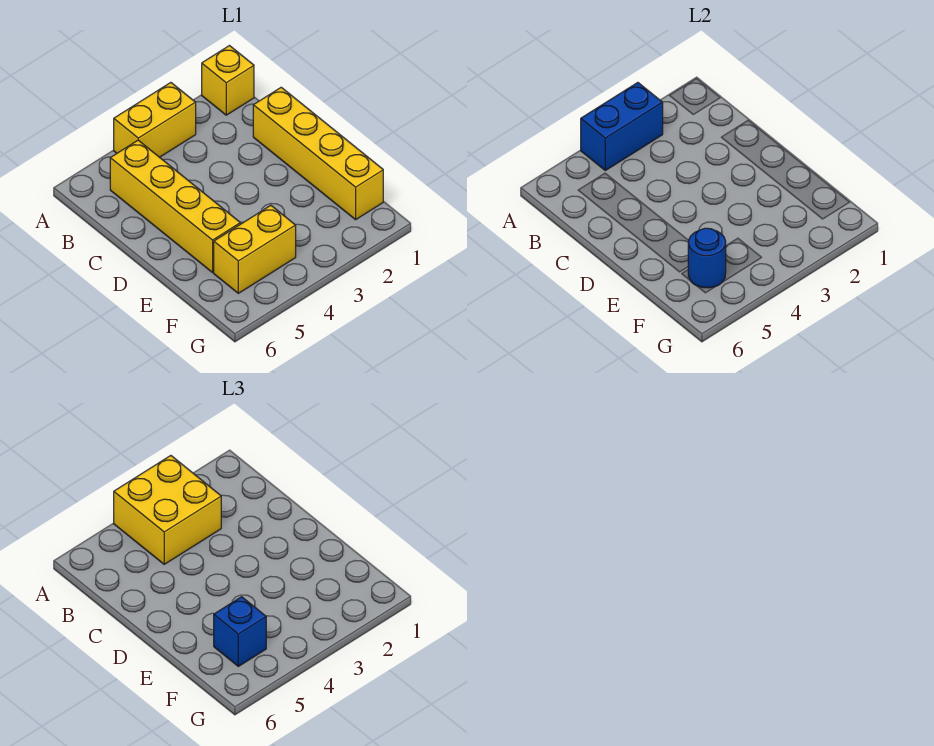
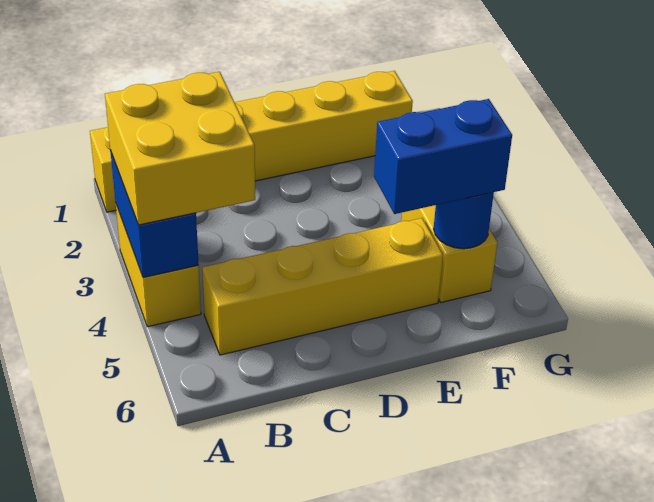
blue 1x1 brick [214,597,266,666] -> blue 1x2 brick [374,99,512,214]

